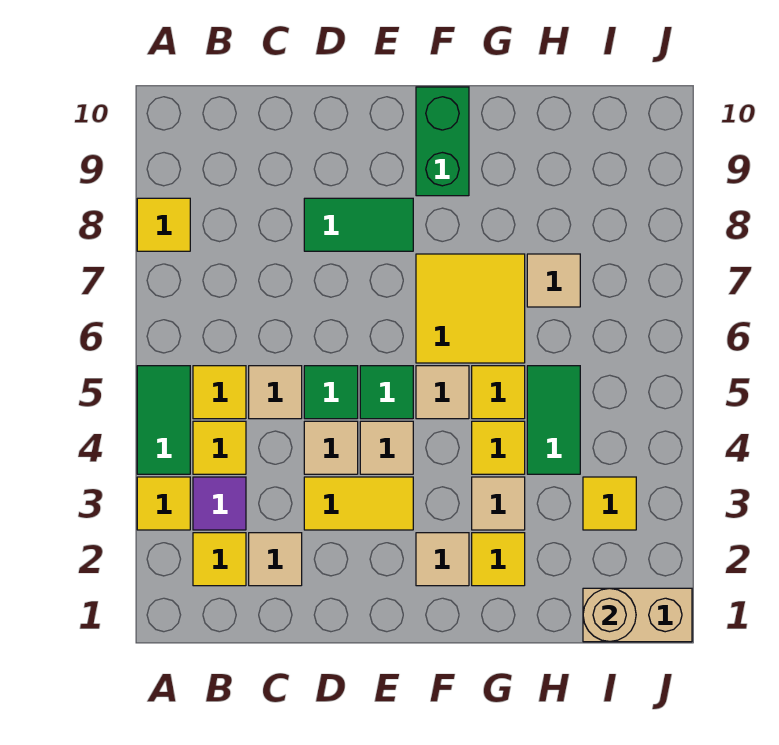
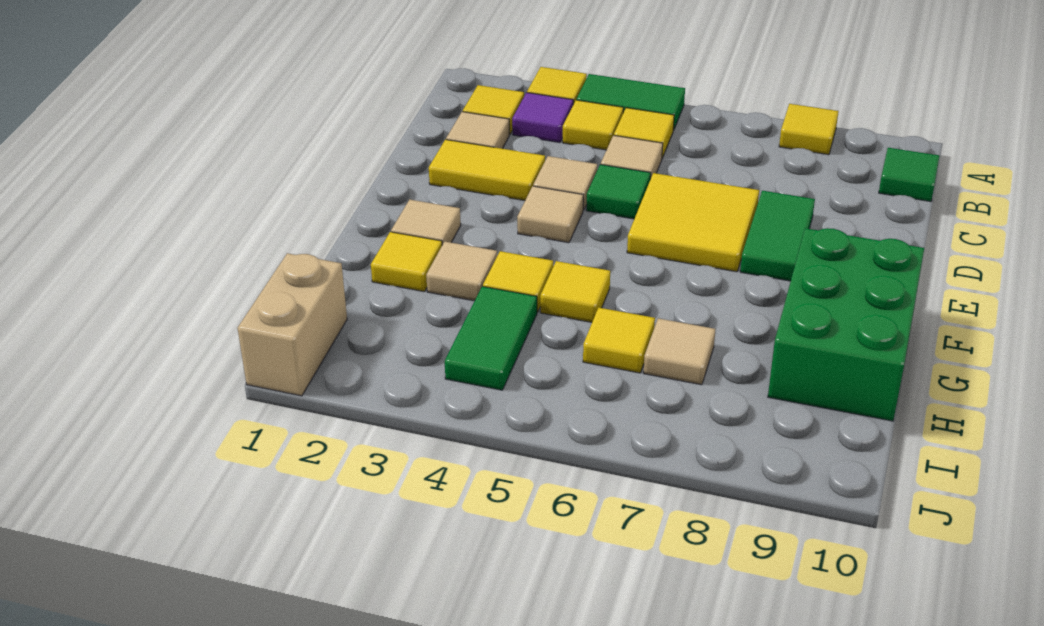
yellow 1x2 tile [304,477,413,530] -> yellow 1x2 tile turned to [429,140,545,201]
green 1x1 tile [360,366,413,419] -> green 1x1 tile moved to [879,148,939,202]
tan 1x1 tile [416,366,469,419] -> none
yellow 2x2 tile [416,254,525,363] -> yellow 2x2 tile moved to [627,173,759,272]
green 1x2 brick [416,87,469,196] -> green 2x3 brick [768,228,924,421]
green 1x2 tile [527,366,580,474] -> green 1x2 tile turned to [445,286,537,390]
tan 1x1 round brick [583,588,636,641] -> none
yellow 1x1 tile [583,477,636,530] -> yellow 1x1 tile moved to [583,308,655,373]

